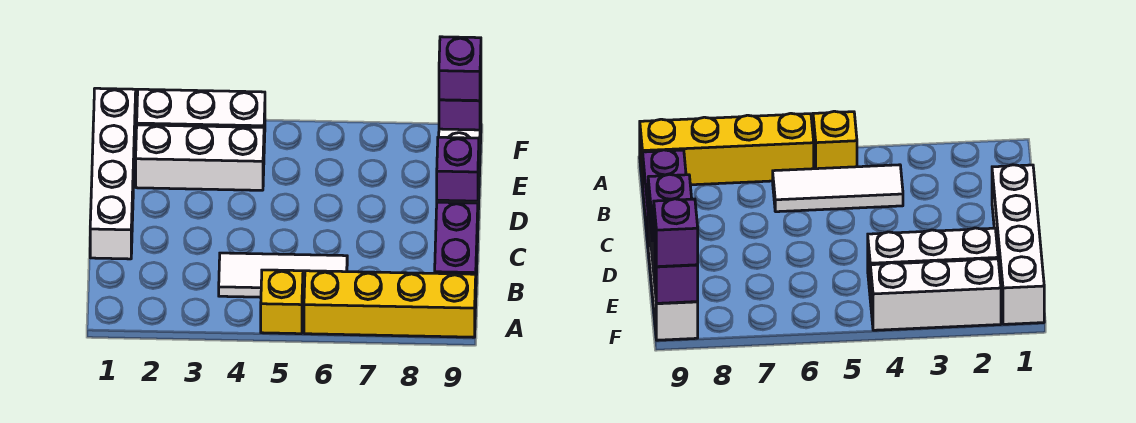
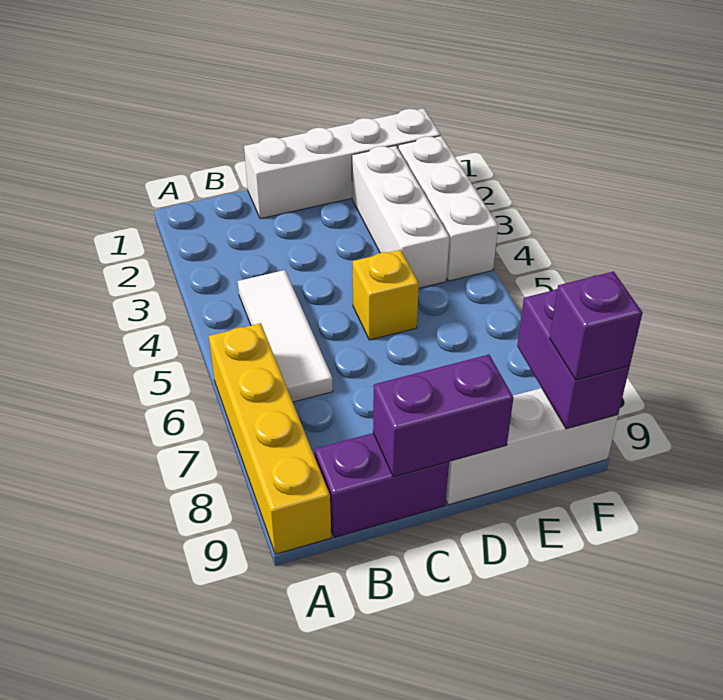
yellow 1x1 brick [261,270,303,334] -> yellow 1x1 brick moved to [353,250,419,340]
purple 1x1 brick [437,137,479,201] -> purple 1x2 brick [373,355,513,477]
purple 1x1 brick [439,85,481,130] -> purple 1x2 brick [517,289,630,429]

